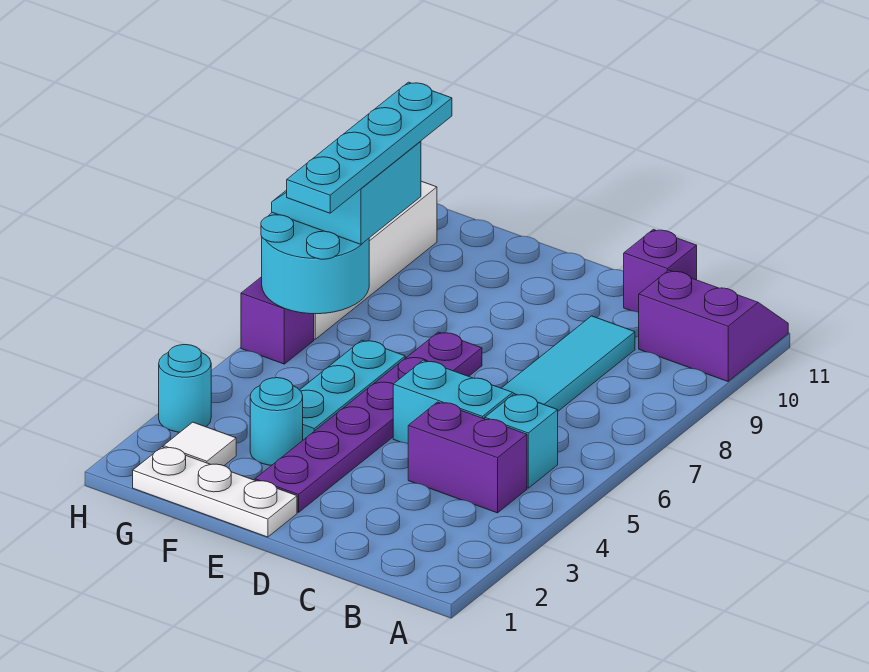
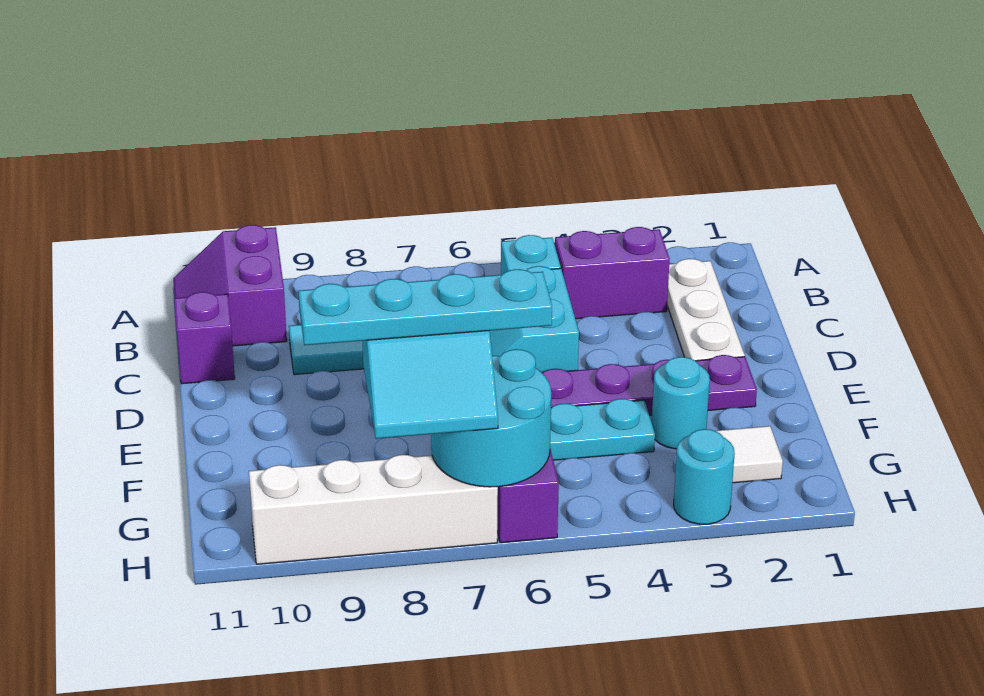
purple 1x2 brick [408,402,527,513] -> purple 1x2 brick turned to [555,227,670,319]
white 1x3 plate [133,447,297,537] -> white 1x3 plate moved to [667,259,745,361]

